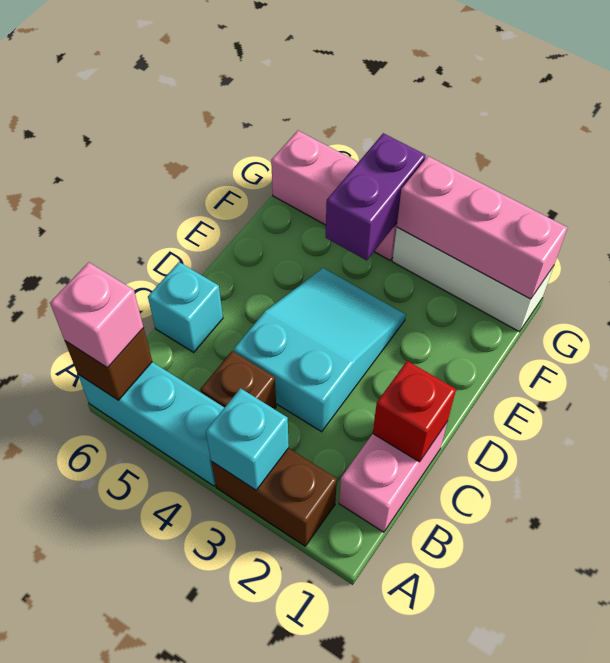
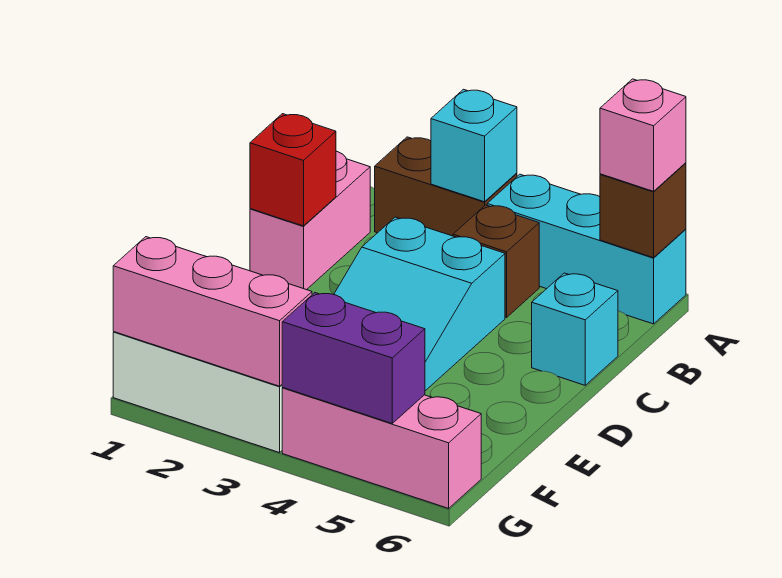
purple 1x2 brick [326,133,426,260] -> purple 1x2 brick turned to [282,293,425,423]

